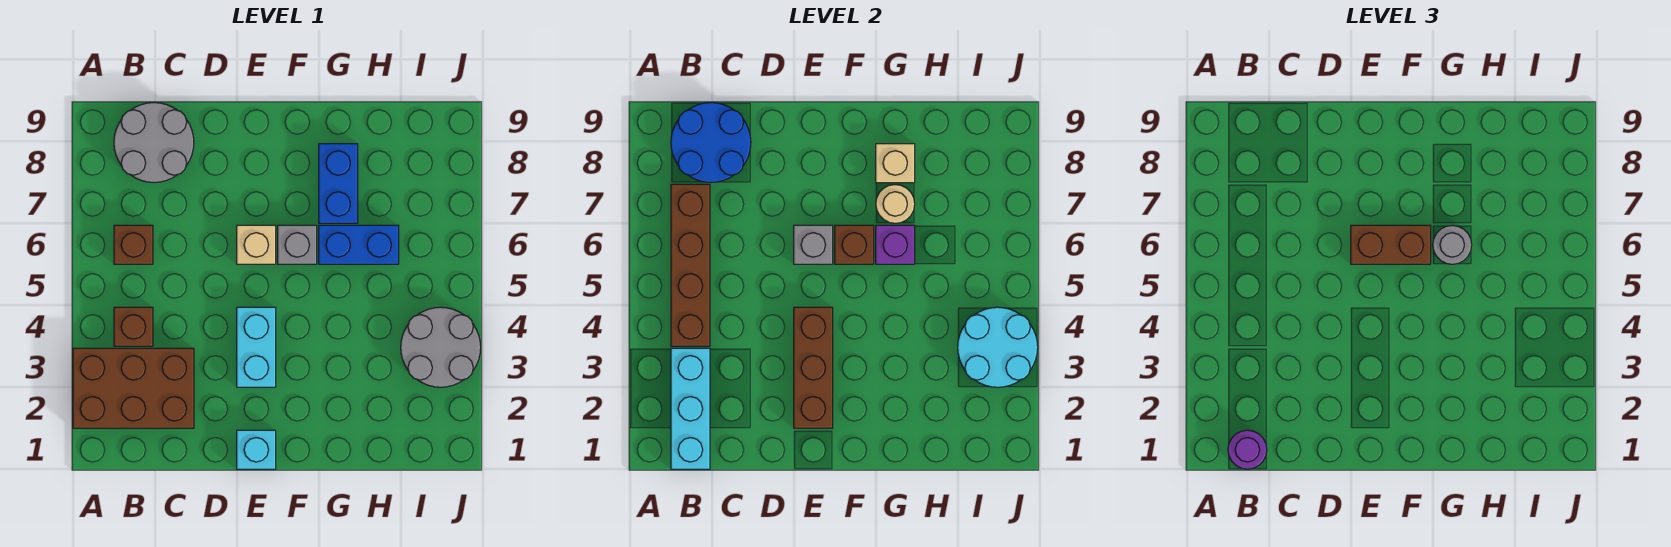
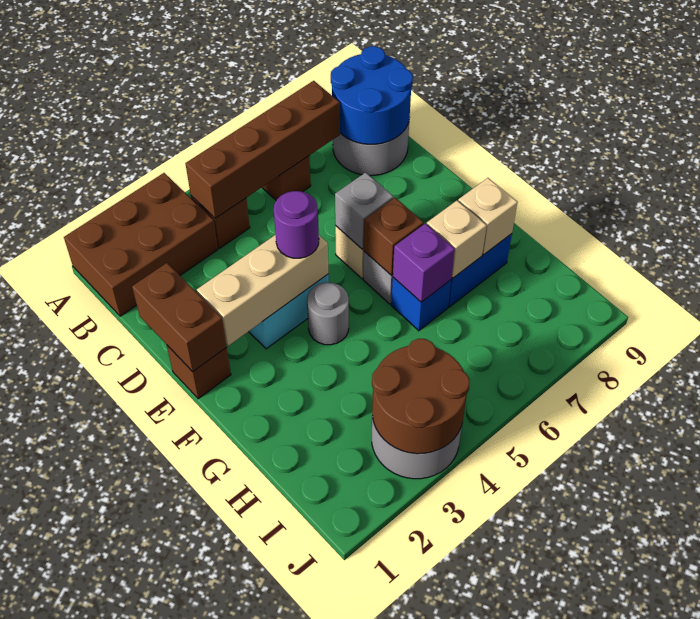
brown 2x3 brick [73,348,194,428] -> brown 2x3 brick turned to [64,173,218,316]
cyan 1x3 brick [671,348,710,469] -> none
purple 1x1 round brick [1228,430,1267,469] -> purple 1x1 round brick moved to [274,191,319,258]
cyan 1x1 brick [237,430,276,469] -> brown 1x1 brick [167,345,231,399]
brown 1x3 brick [794,307,833,428] -> tan 1x3 brick [197,235,328,346]
brown 1x2 brick [1351,225,1431,264] -> brown 1x2 brick moved to [132,263,227,372]
blue 1x2 brick [319,225,399,264] -> blue 1x1 brick [391,277,451,331]
grey 1x1 round brick [1433,225,1472,264] -> grey 1x1 round brick moved to [307,282,349,345]
tan 1x1 round brick [876,185,915,223] -> tan 1x1 brick [427,201,487,278]
cyan 2x2 round brick [958,307,1038,387] -> brown 2x2 round brick [372,339,469,454]

